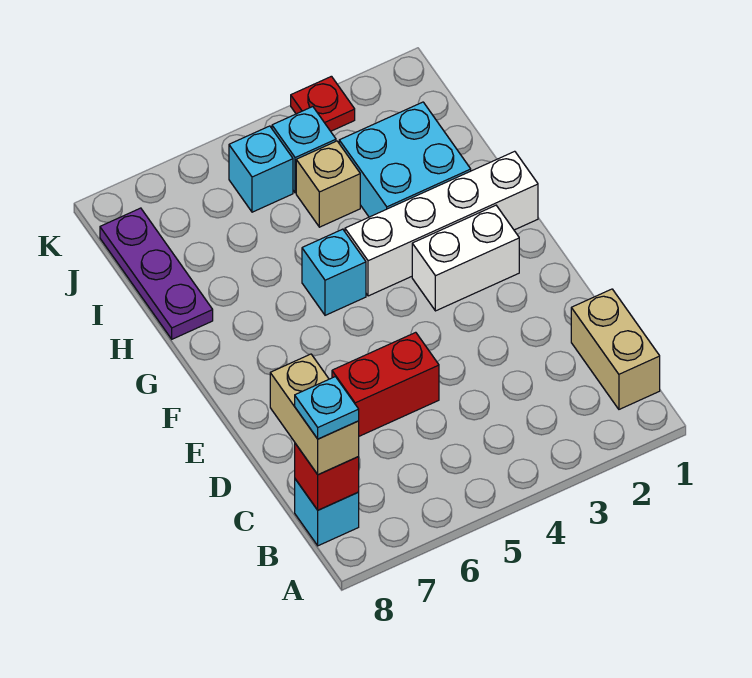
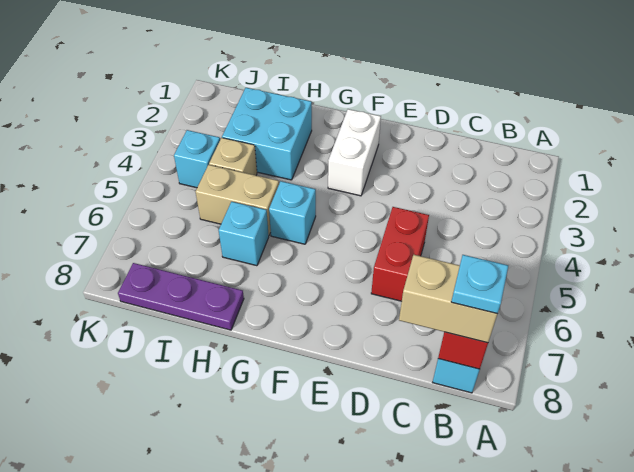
tan 1x2 brick [571,289,660,409] -> tan 1x2 brick moved to [196,165,279,235]
white 1x4 brick [345,151,538,296] -> none
cyan 1x1 brick [229,126,293,212] -> cyan 1x1 brick moved to [219,202,269,266]
red 1x1 plate [291,76,355,131] -> none

